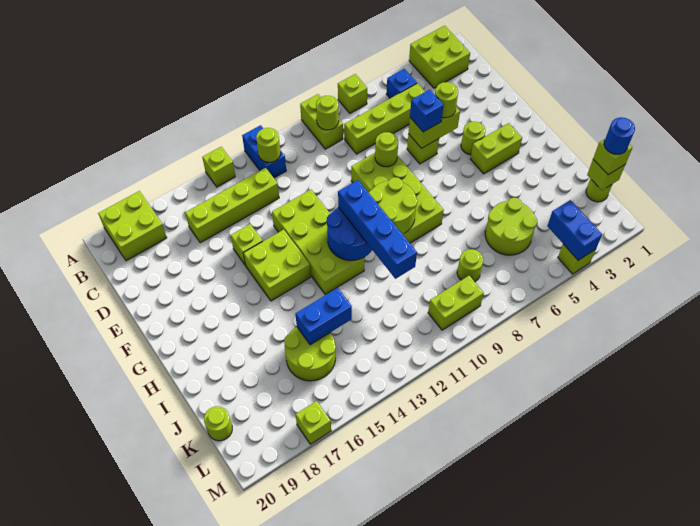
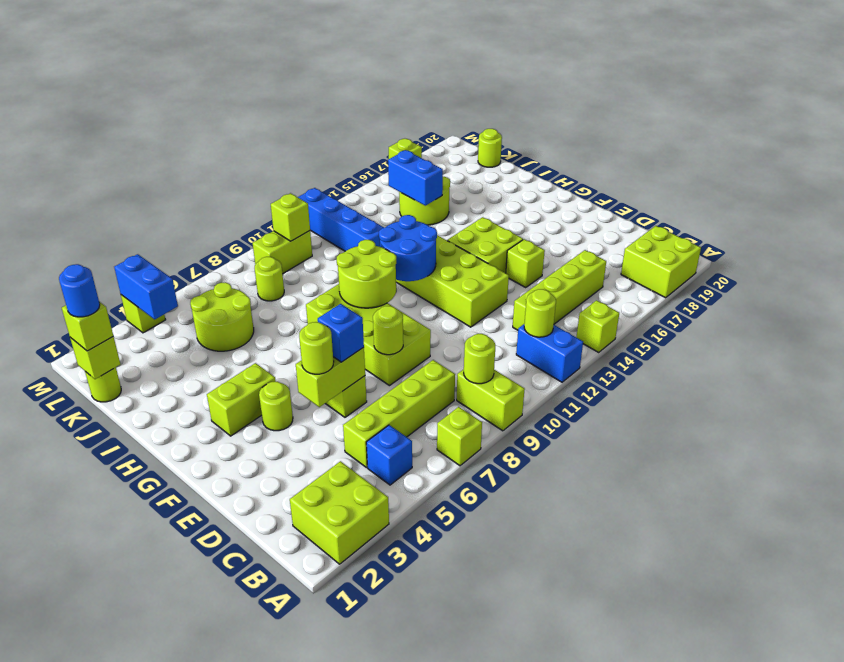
blue 1x4 brick [338,180,417,279] -> blue 1x4 brick moved to [298,188,384,251]
blue 1x2 brick [295,288,352,345] -> blue 1x2 brick turned to [388,150,443,206]
none -> lime 1x1 brick [271,193,310,241]

